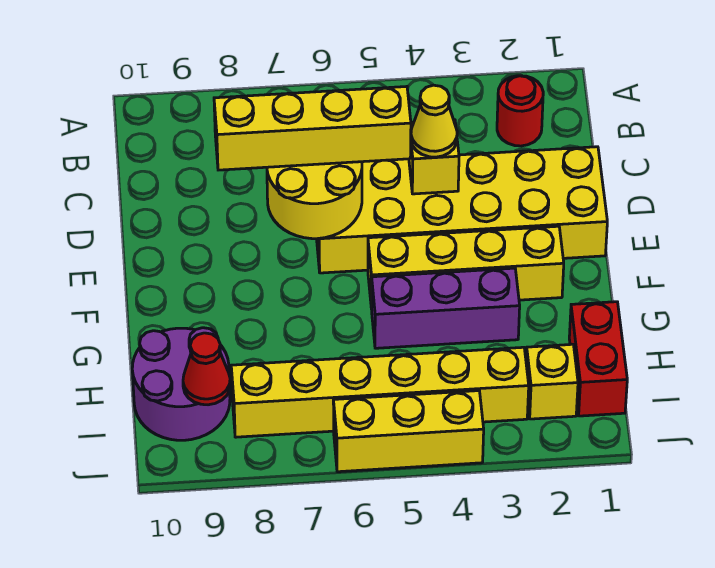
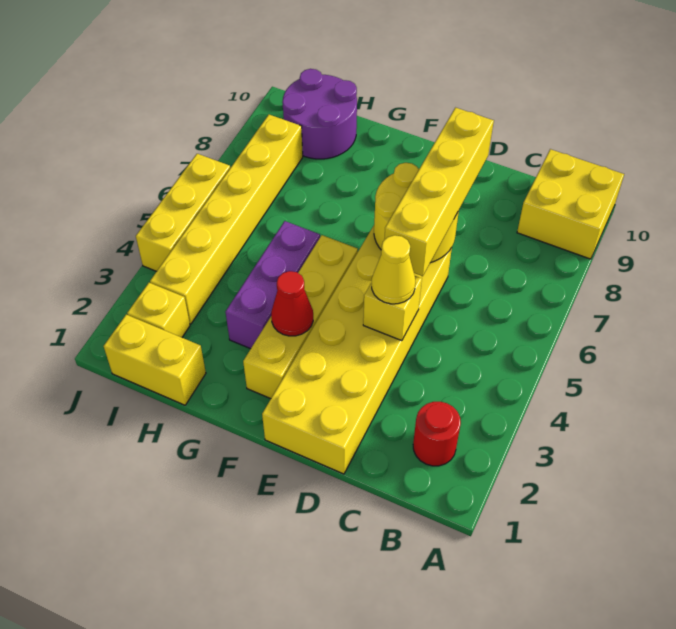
none -> yellow 2x2 brick [517,149,624,259]
red 1x2 brick [569,302,627,416] -> yellow 1x2 brick [104,315,206,405]
red 1x1 cone [183,333,230,405] -> red 1x1 cone moved to [271,271,313,336]

